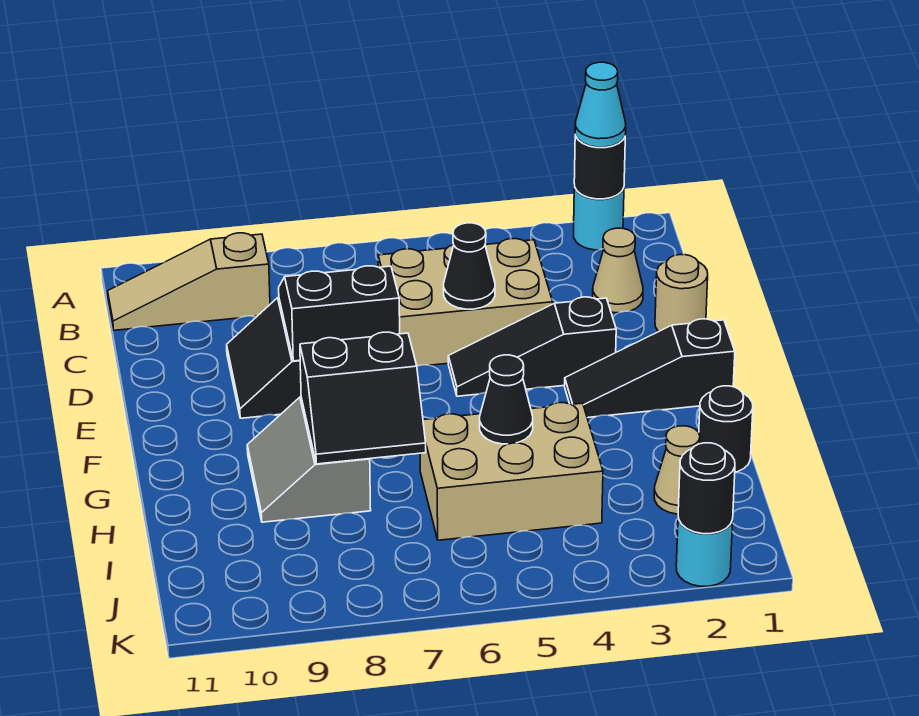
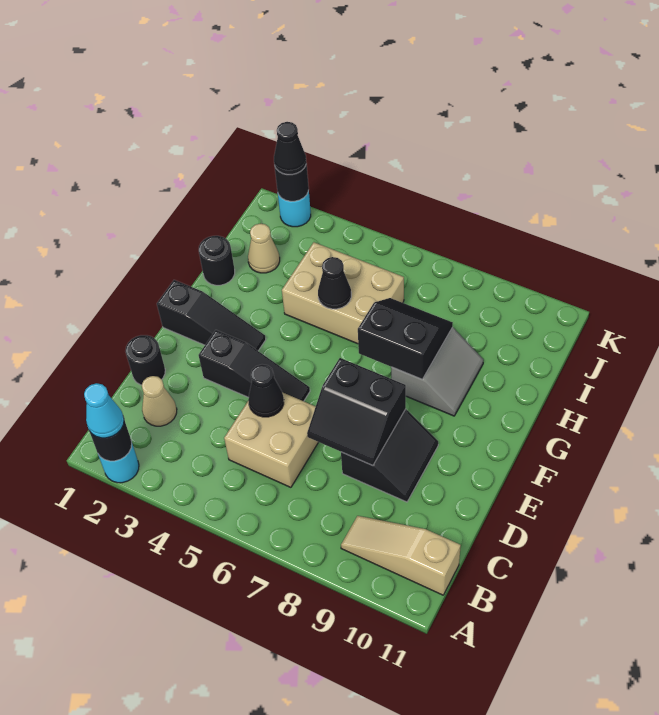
tan 1x3 slope [108,233,270,330] -> tan 1x3 slope turned to [341,516,461,595]
tan 2x3 brick [378,239,553,366] -> tan 2x2 brick [224,392,318,487]
tan 1x1 round brick [655,255,708,332] -> black 1x1 round brick [125,335,165,385]
none -> black 1x1 cone [274,122,306,174]

